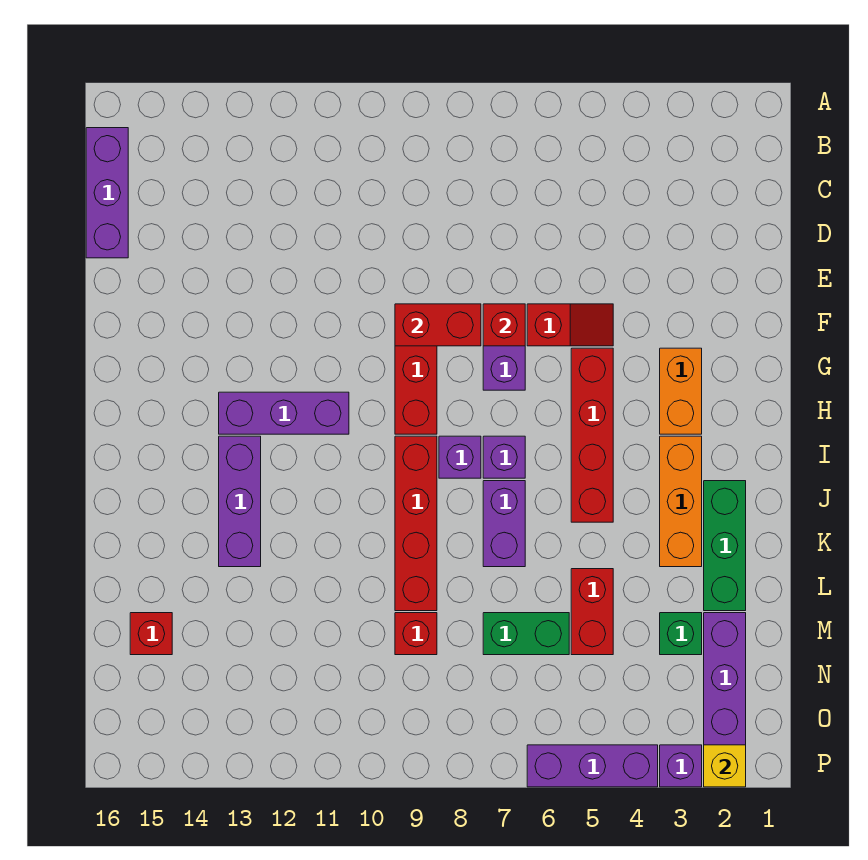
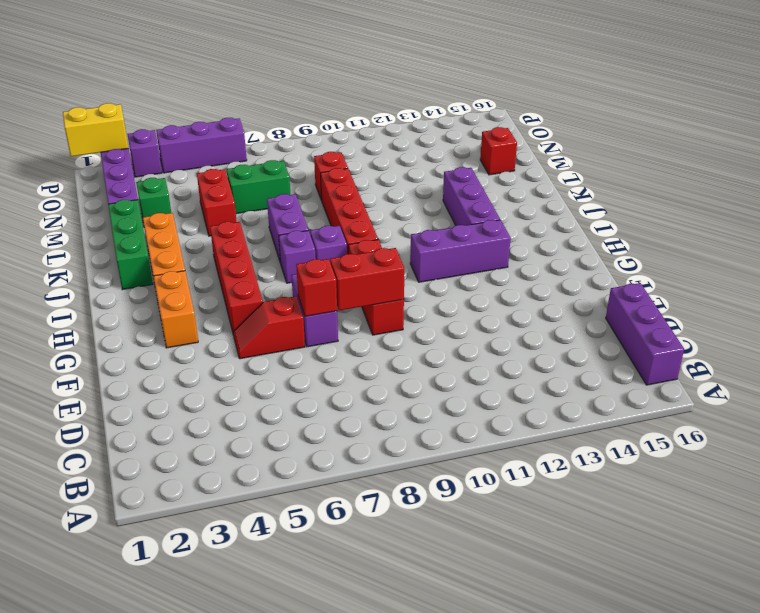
yellow 1x1 brick [704,745,746,787] -> yellow 1x2 brick [63,103,129,156]

